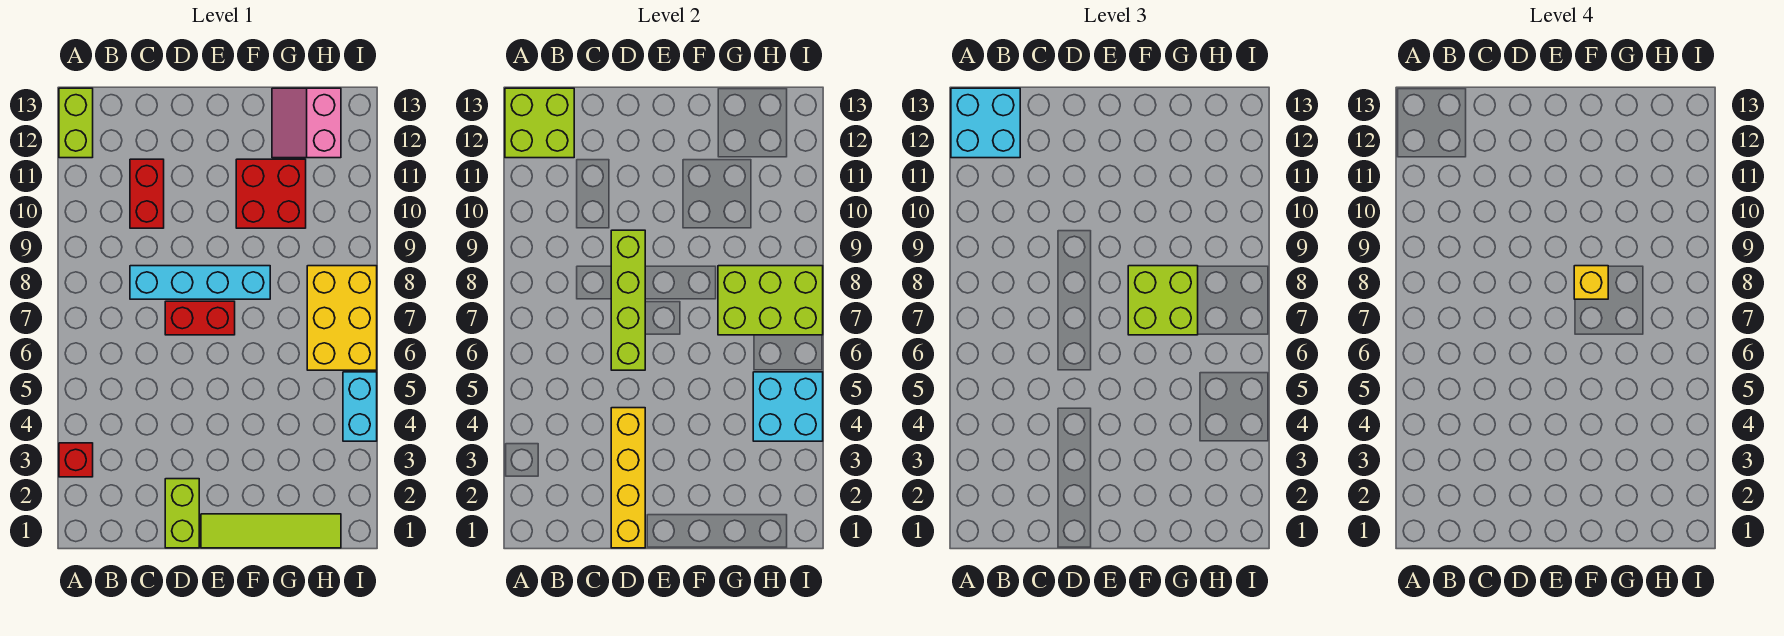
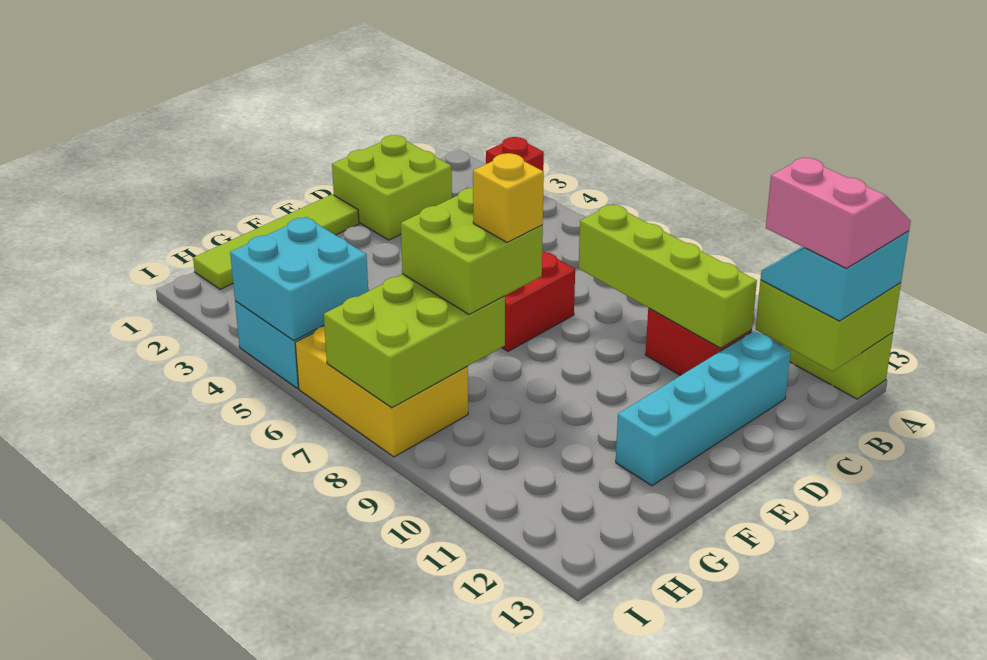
cyan 2x2 brick [951,88,1020,158] -> cyan 2x2 slope [760,231,909,321]
cyan 1x4 brick [130,266,270,299] -> cyan 1x4 brick moved to [616,331,791,486]
lime 1x2 brick [165,479,199,548] -> lime 2x2 brick [332,135,452,240]
yellow 1x4 brick [611,408,645,548] -> none
lime 1x4 brick [611,230,645,370] -> lime 1x4 brick moved to [579,204,757,348]
red 2x2 brick [236,159,306,228] -> none
pink 2x2 slope [272,88,341,158] -> pink 2x2 slope moved to [766,157,911,269]

